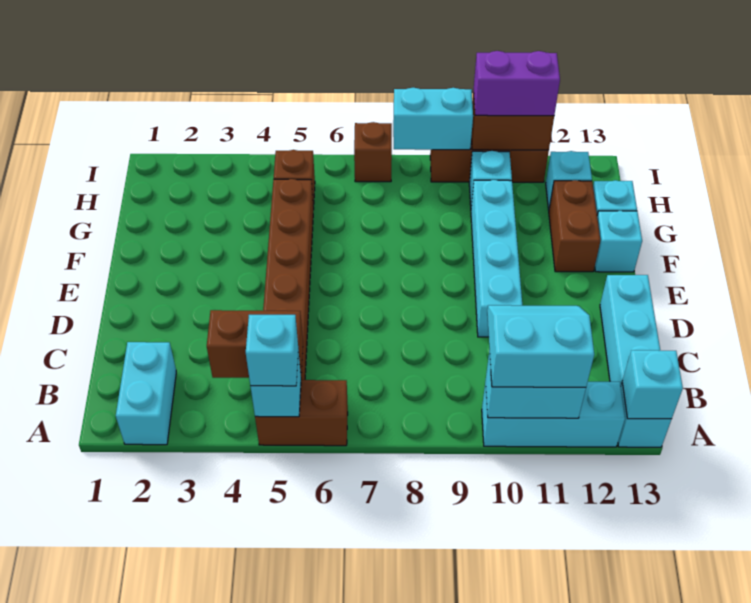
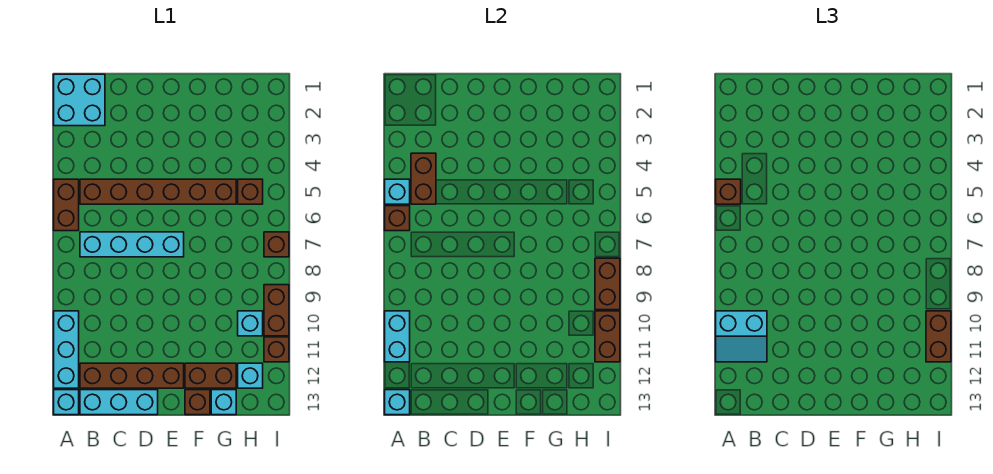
cyan 1x2 brick [116,342,176,445] -> cyan 2x2 brick [54,74,105,126]
cyan 1x1 brick [246,315,298,386] -> brown 1x1 brick [716,179,741,204]
none -> brown 1x1 brick [385,206,410,231]
cyan 2x2 slope [487,305,594,387] -> cyan 2x2 slope turned to [716,311,767,362]
none -> brown 1x4 brick [80,363,184,388]
cyan 1x4 brick [471,180,522,337] -> cyan 1x4 brick moved to [80,232,184,257]
cyan 1x1 brick [595,211,642,272] -> brown 1x1 brick [185,390,210,415]
cyan 1x2 brick [393,88,473,150] -> brown 1x2 brick [595,258,620,310]
purple 1x2 brick [474,51,560,116] -> brown 1x2 brick [926,311,951,362]

